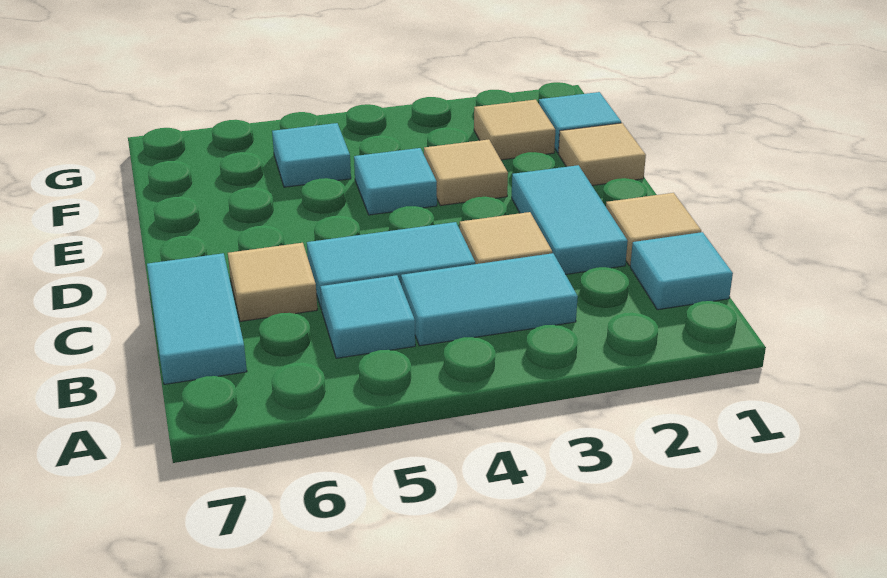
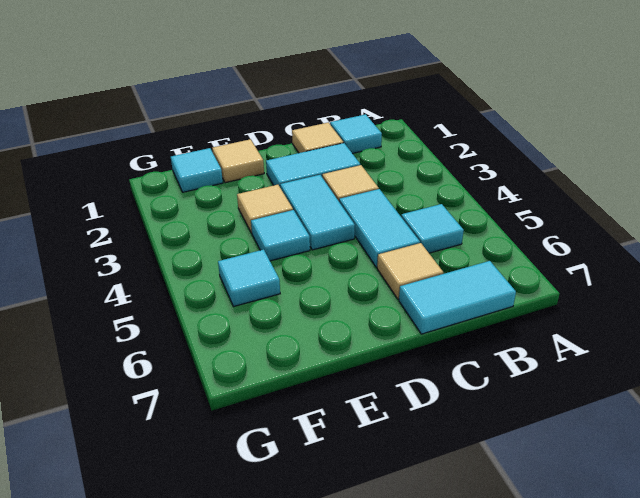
cyan 1x2 tile [401,253,578,346] -> cyan 1x2 tile moved to [280,175,355,250]
tan 1x1 tile [474,100,555,160] -> none

